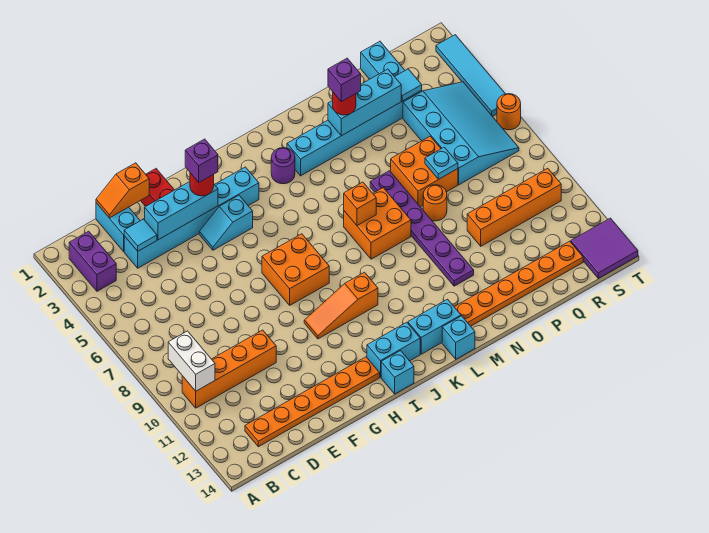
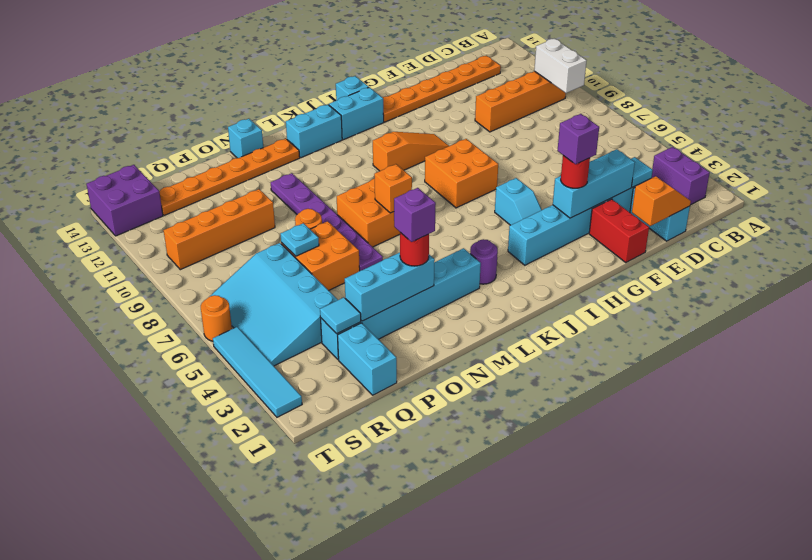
cyan 1x2 slope [199,196,253,250] -> cyan 1x2 slope turned to [495,178,542,225]
cyan 1x1 brick [442,316,475,359] -> cyan 1x1 brick moved to [228,119,263,158]
purple 2x2 tile [571,218,638,278] -> purple 2x2 brick [86,165,163,236]

